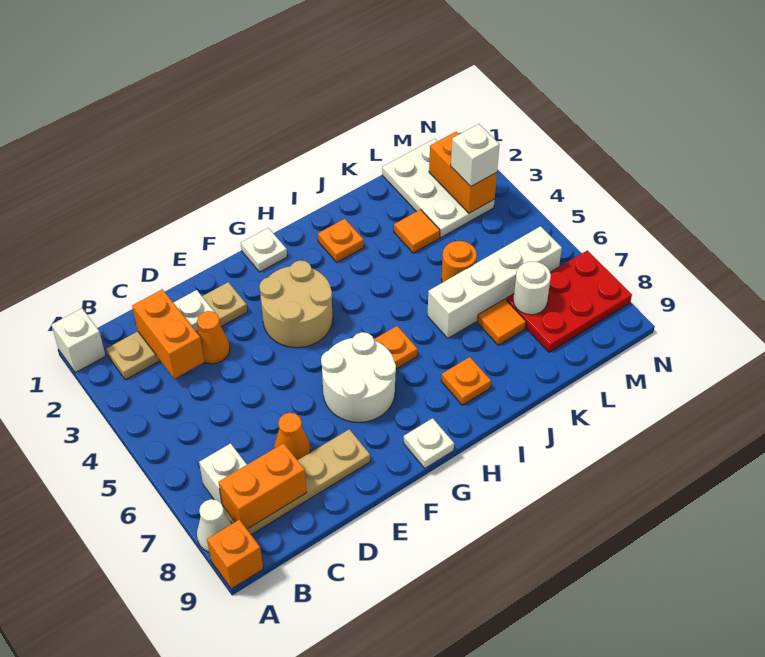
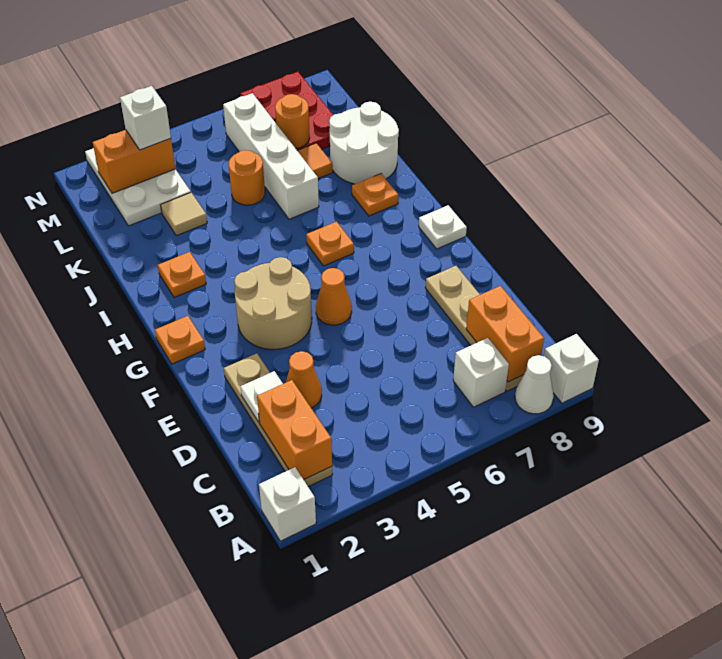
orange 1x1 brick [207,519,263,589] -> white 1x1 brick [544,334,599,403]
orange 1x2 brick [132,289,204,379] -> orange 1x2 brick turned to [257,380,332,480]
orange 1x1 cone [274,413,310,460] -> orange 1x1 cone moved to [316,268,352,325]
white 2x2 round brick [321,332,396,422] -> white 2x2 round brick moved to [329,102,399,184]
white 1x1 plate [241,228,287,272] -> orange 1x1 plate [155,316,205,364]
orange 1x1 tile [394,210,440,253] -> tan 1x1 tile [161,193,207,236]
white 2x3 plate [382,139,495,237] -> white 2x3 plate turned to [85,148,191,226]
white 1x1 round brick [513,261,551,315] -> orange 1x1 round brick [275,94,310,149]

